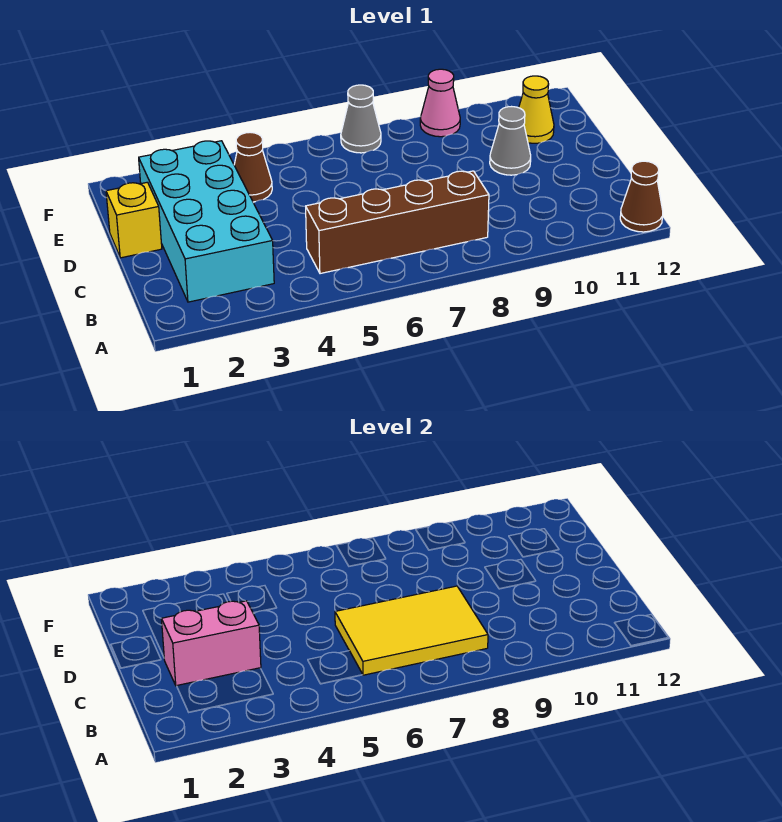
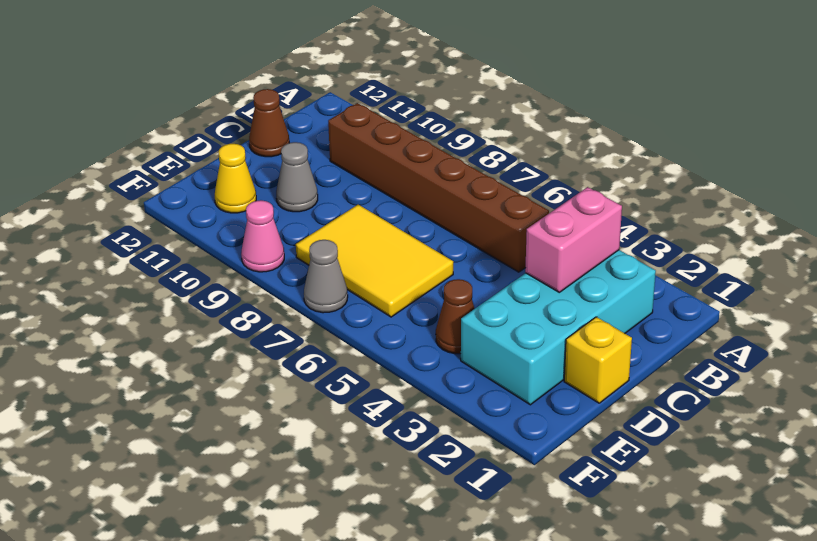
brown 1x1 cone [620,161,663,232] -> brown 1x1 cone moved to [249,89,289,157]
brown 1x4 brick [306,171,489,274] -> brown 1x6 brick [328,103,549,272]
yellow 2x3 tile [335,586,488,675] -> yellow 2x3 tile moved to [296,205,453,317]
pink 1x2 brick [162,601,261,686] -> pink 1x2 brick turned to [525,187,622,292]

